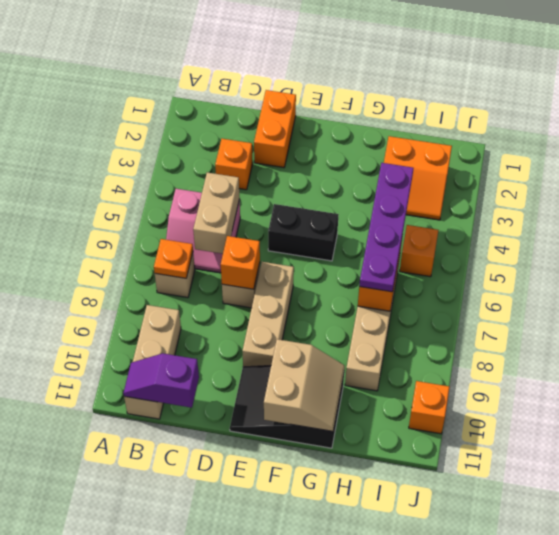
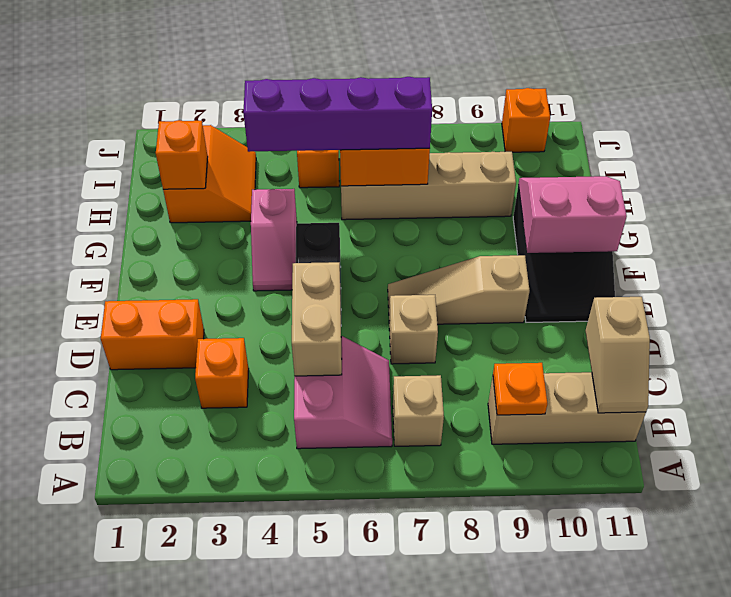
orange 1x1 plate [154,239,193,278] -> orange 1x1 plate moved to [493,363,547,415]
purple 1x2 slope [123,353,199,408] -> tan 1x2 slope [586,297,650,413]
tan 1x2 brick [193,172,239,254] -> tan 1x2 brick turned to [292,262,342,376]
orange 1x1 brick [221,236,260,289] -> orange 1x1 brick moved to [156,120,208,189]
tan 1x3 brick [243,262,294,367] -> tan 1x3 slope [388,255,530,324]
none -> pink 1x2 slope [251,189,297,291]
tan 2x2 slope [264,339,345,431] -> pink 2x2 slope [518,176,627,253]
purple 1x4 plate [359,163,413,292] -> purple 1x4 brick [243,77,432,152]

